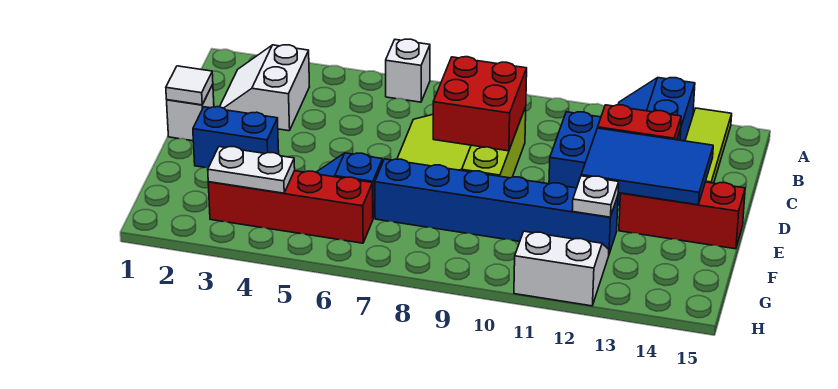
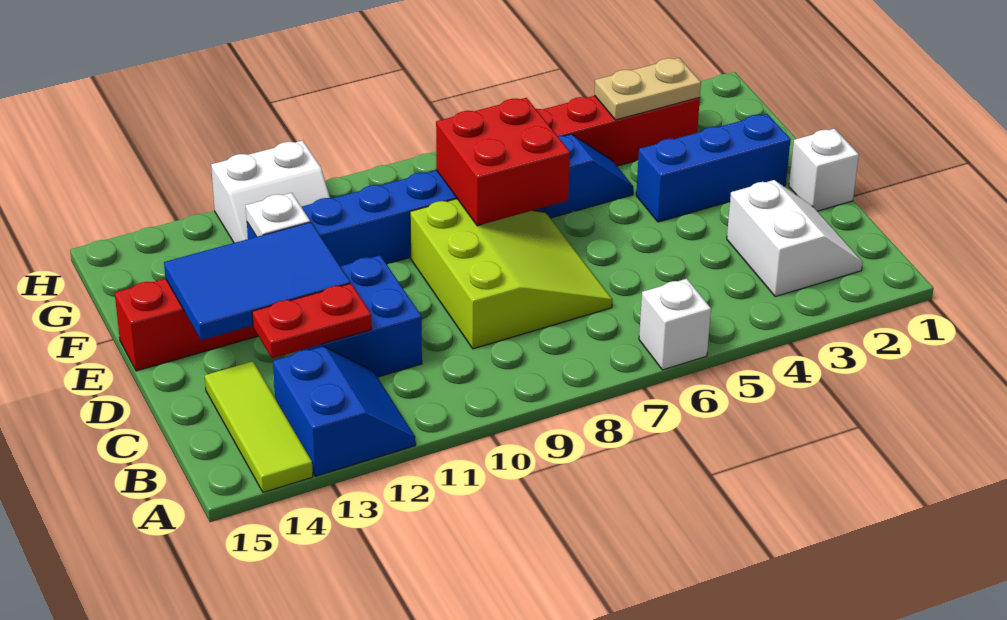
red 2x2 brick [433,57,527,151] -> red 2x2 brick moved to [436,98,570,226]
white 1x1 tile [166,66,213,105] -> none
blue 1x2 brick [193,107,279,168] -> blue 1x3 brick [636,114,791,222]
white 1x2 plate [208,147,295,193] -> tan 1x2 plate [594,58,701,120]

